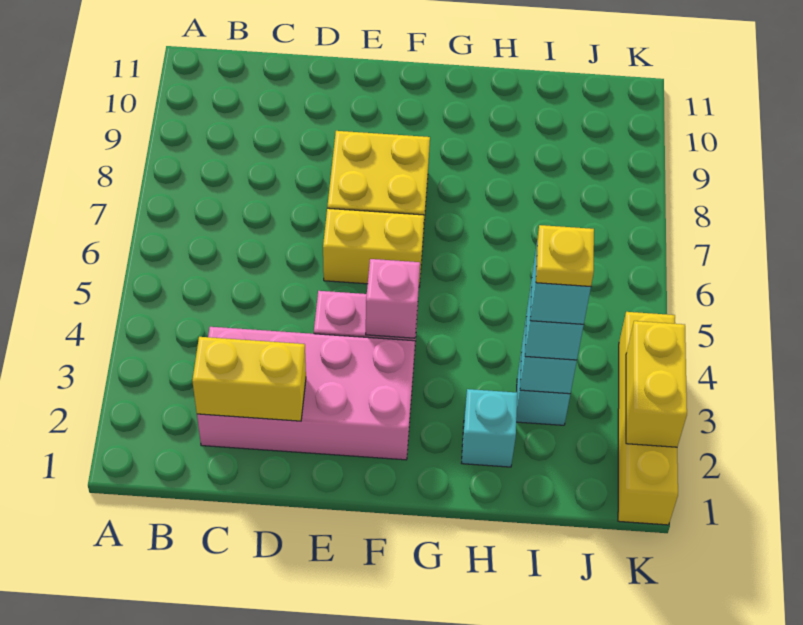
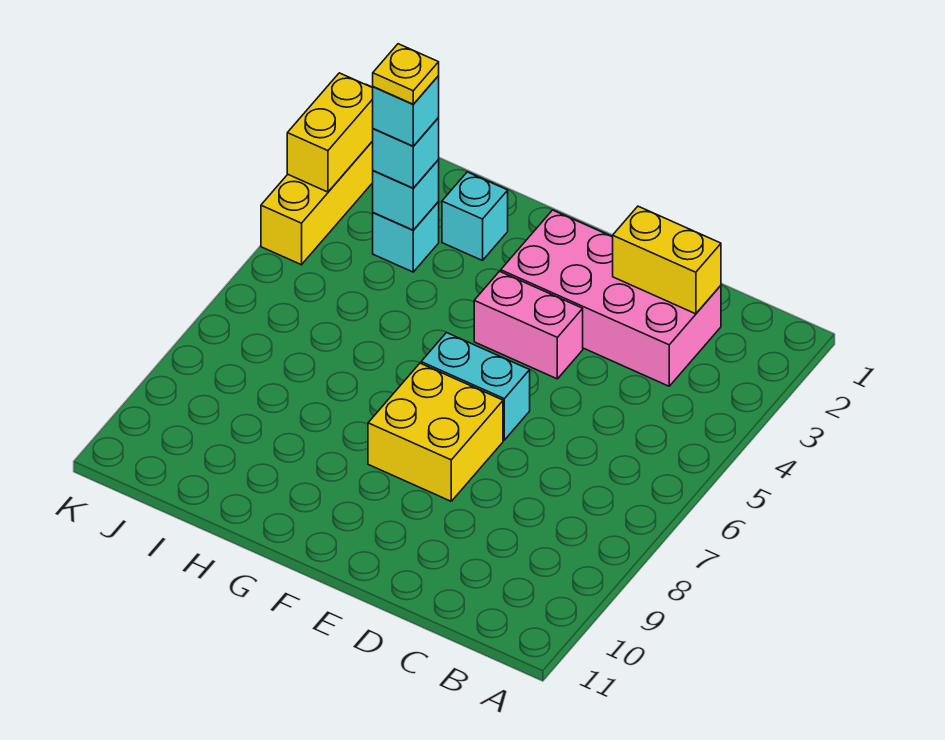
yellow 1x2 brick [323,208,424,287] -> cyan 1x2 brick [421,333,530,440]
pink 1x1 brick [366,259,420,338] -> none

